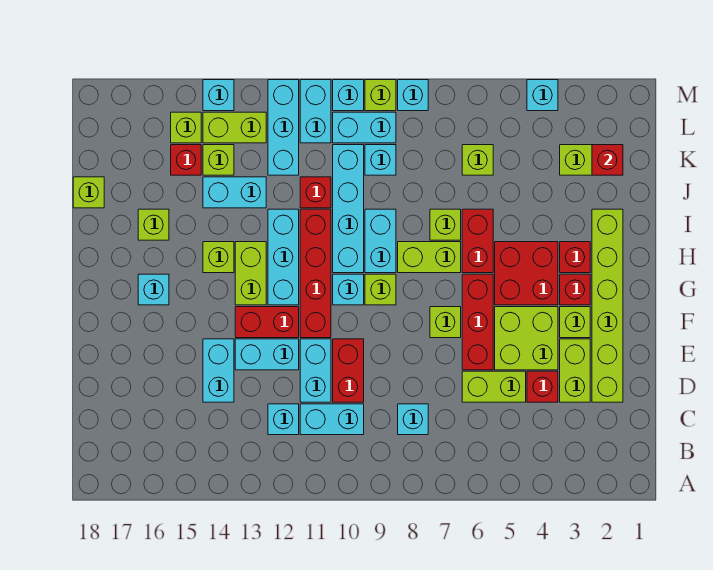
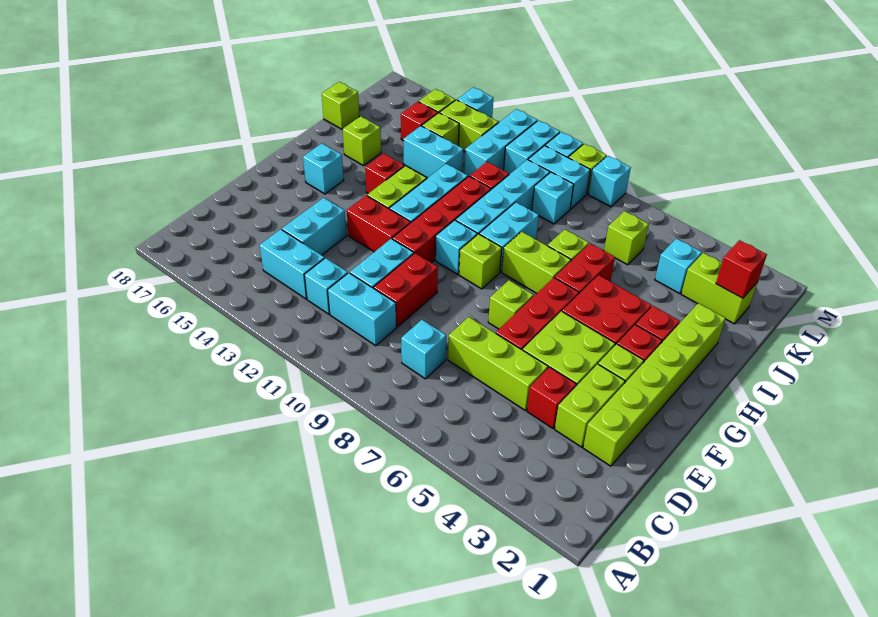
lime 1x2 brick [462,371,526,402] -> lime 1x3 brick [448,317,548,411]
cyan 1x2 brick [235,339,299,370] -> cyan 1x2 brick moved to [260,229,325,299]
lime 1x1 brick [203,242,234,273] -> red 1x1 brick [365,153,404,194]
cyan 1x1 brick [527,80,558,111] -> cyan 1x1 brick moved to [655,239,702,294]

